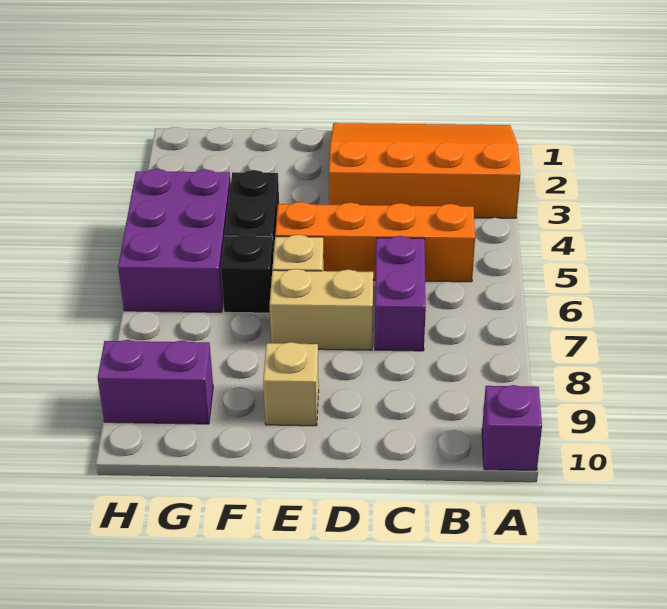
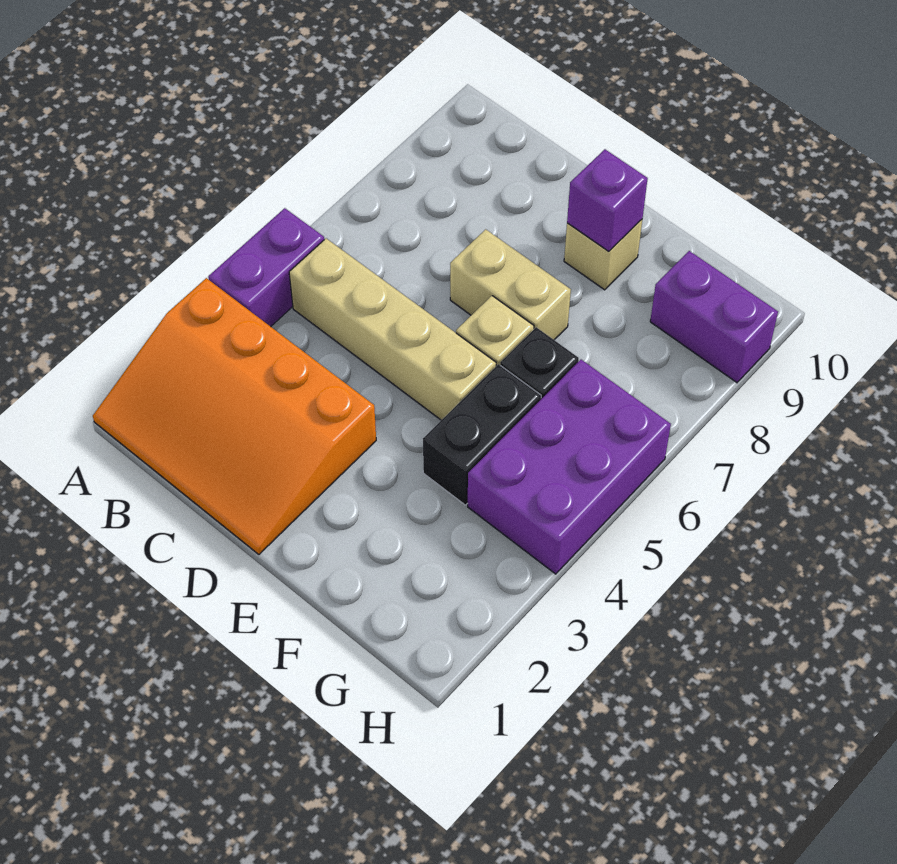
purple 1x1 brick [482,385,542,470] -> purple 1x1 brick moved to [567,149,648,251]
orange 1x4 brick [275,202,475,282] -> tan 1x4 brick [289,238,496,420]
purple 1x2 brick [375,236,426,351] -> purple 1x2 brick moved to [208,208,324,327]

